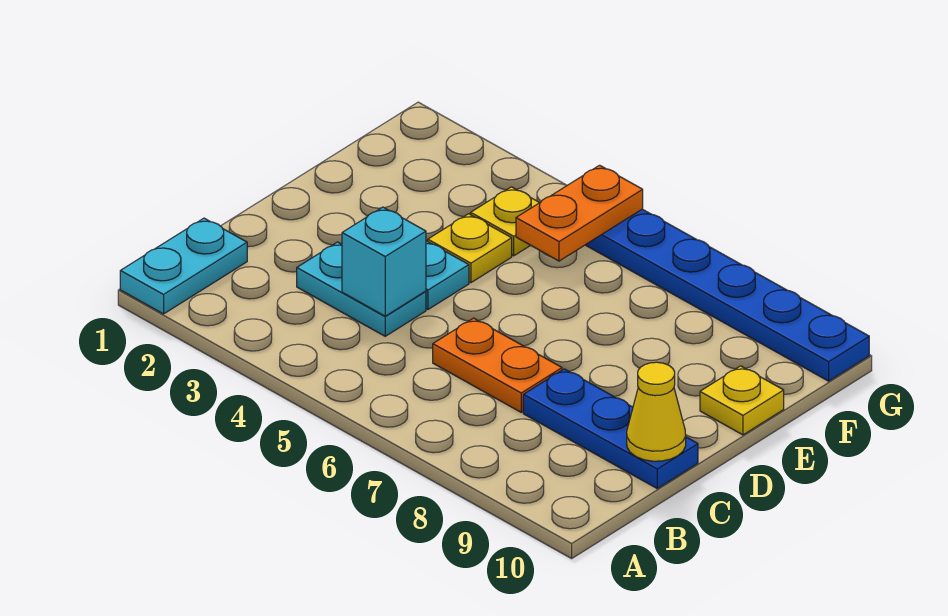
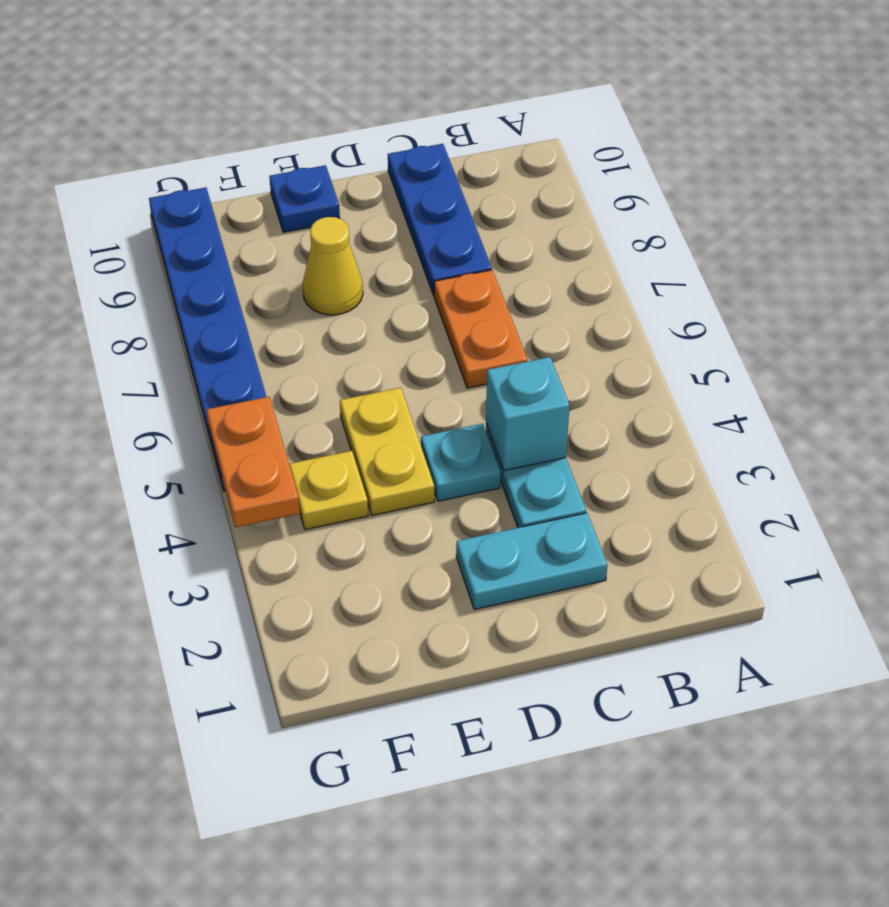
cyan 1x2 plate [120,218,247,314] -> cyan 1x2 plate moved to [456,513,607,610]
yellow 1x1 cone [627,362,686,461] -> yellow 1x1 cone moved to [303,217,363,315]
yellow 1x1 plate [428,214,512,283] -> yellow 1x2 plate [340,388,434,515]
yellow 1x1 plate [700,366,784,435] -> blue 1x1 plate [269,165,340,232]
orange 1x2 plate [516,165,643,261] -> orange 1x2 plate turned to [207,397,300,527]

